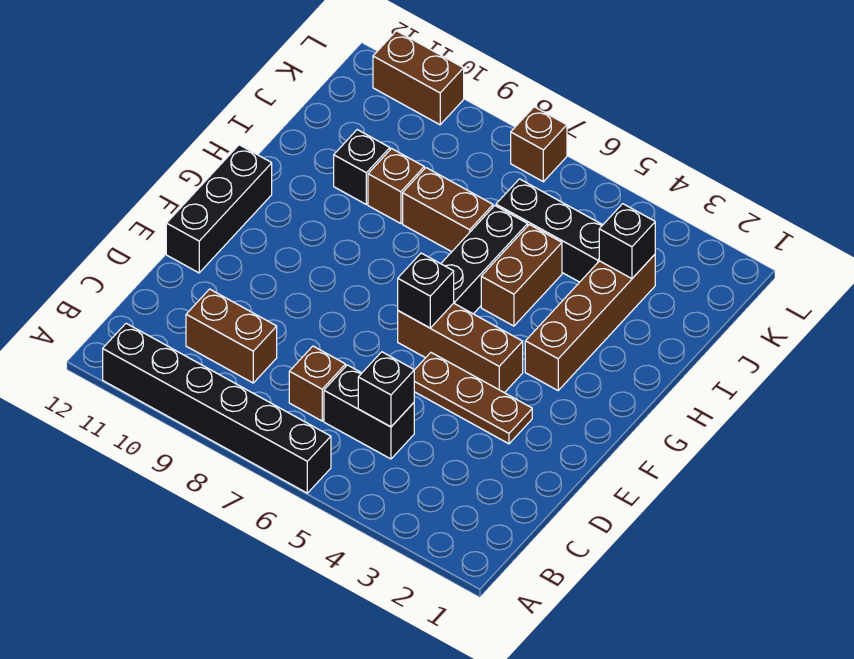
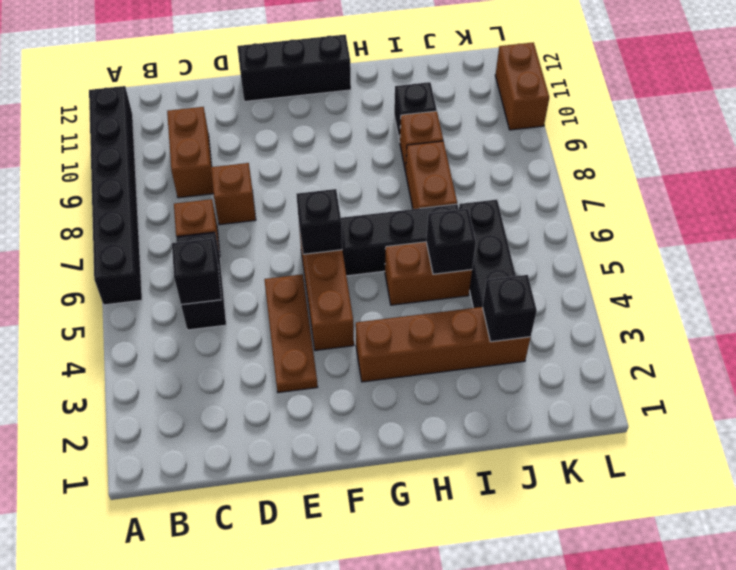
none -> black 1x1 brick [426,209,476,274]
brown 1x1 brick [511,107,567,182] -> brown 1x1 brick moved to [211,163,256,225]

